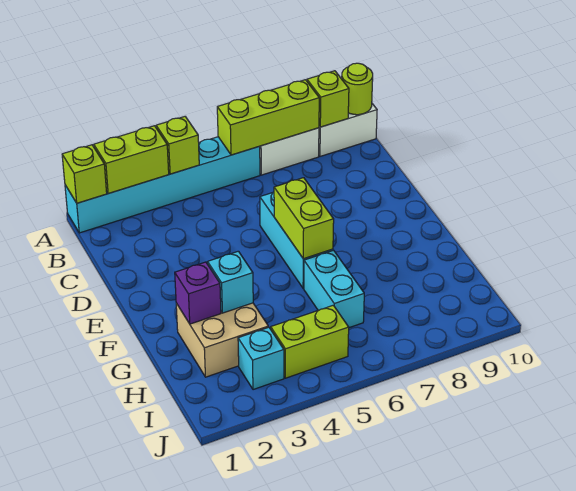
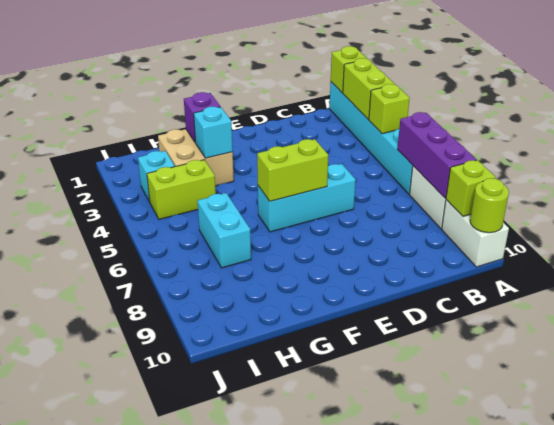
lime 1x3 brick [217,80,319,155] -> purple 1x3 brick [397,112,476,198]
cyan 1x2 brick [304,250,364,328] -> cyan 1x2 brick turned to [198,193,251,268]
lime 1x2 brick [271,305,349,378] -> lime 1x2 brick turned to [147,160,216,219]

